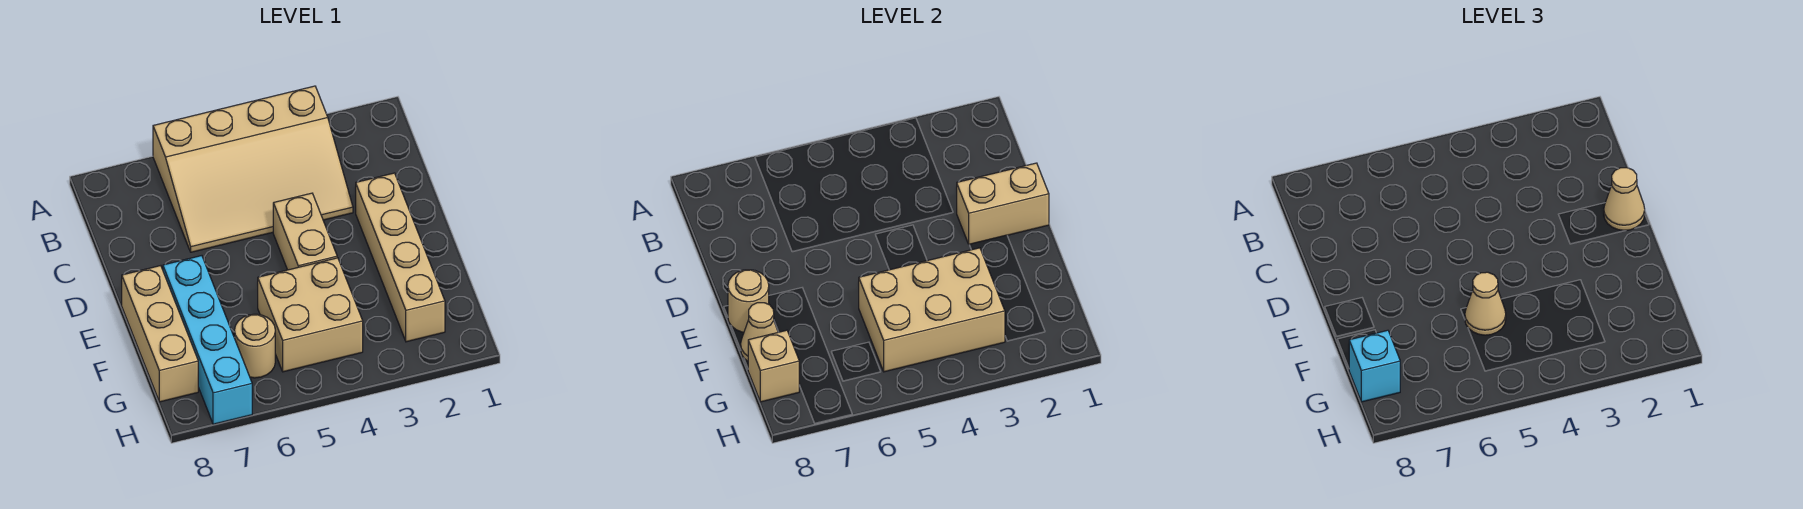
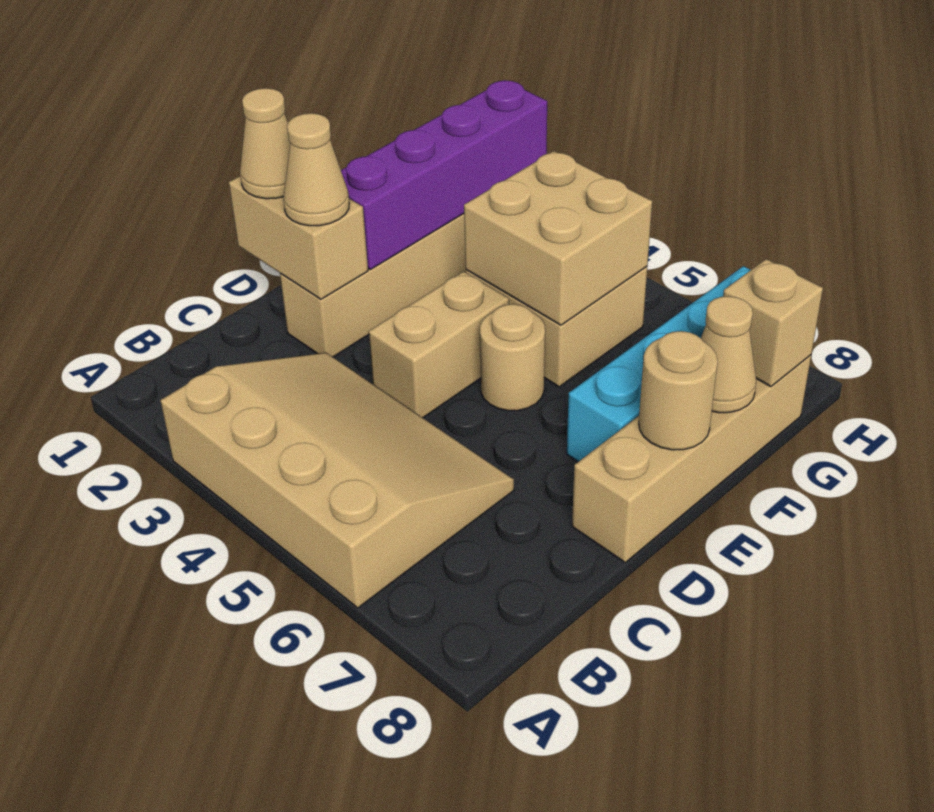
none -> purple 1x4 brick [341,80,547,270]
tan 1x3 brick [122,266,198,402] -> tan 1x4 brick [572,355,811,562]
tan 2x3 brick [859,248,1005,372] -> tan 2x2 brick [464,151,652,325]
tan 1x1 cone [1465,272,1506,335] -> tan 1x1 cone moved to [283,113,349,226]
tan 1x1 round brick [234,314,275,378] -> tan 1x1 round brick moved to [480,304,545,411]
cyan 1x1 brick [1349,330,1400,402] -> none

